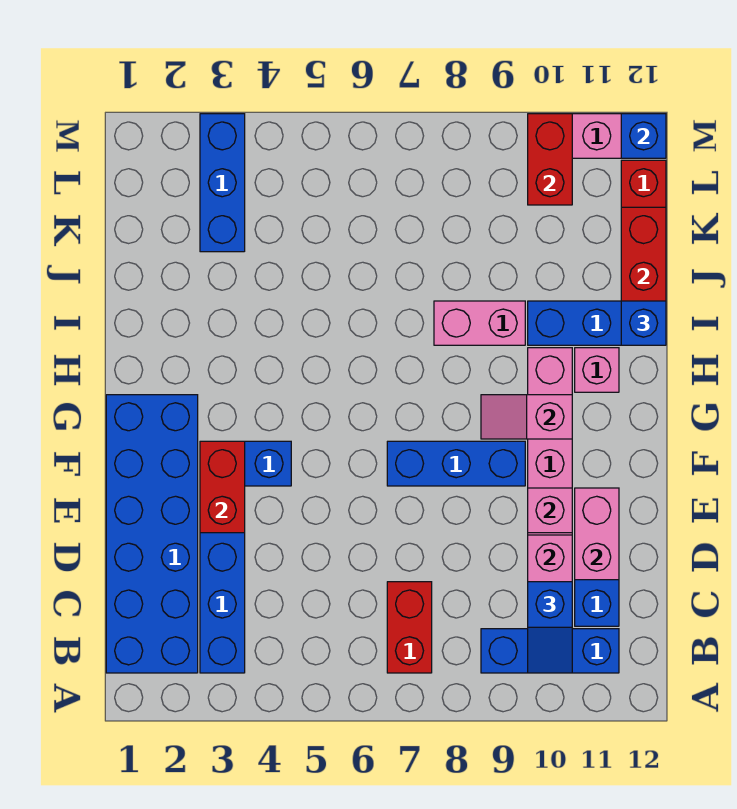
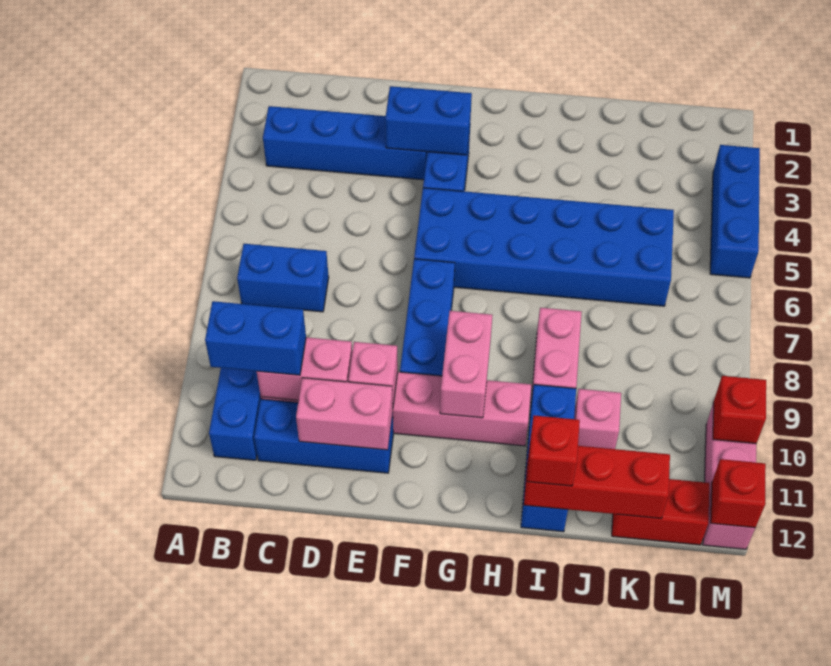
blue 2x6 brick [106,395,198,673] -> blue 2x6 brick moved to [414,188,674,306]
red 1x2 brick [387,582,432,673] -> blue 1x2 brick [237,244,329,312]
blue 1x2 slope [528,582,572,673] -> blue 1x2 brick [205,301,306,375]
red 1x2 brick [200,441,245,533] -> blue 1x2 brick [385,86,472,155]
pink 1x2 slope [481,395,572,439] -> pink 1x2 brick [440,311,492,418]
pink 1x1 brick [575,348,619,392] -> pink 1x1 brick moved to [574,389,621,449]
blue 1x1 brick [621,301,666,345] -> red 1x1 brick [527,415,580,486]
blue 1x3 brick [200,114,245,252] -> blue 1x3 brick turned to [710,145,760,278]
red 1x2 brick [528,114,572,205] -> red 1x1 brick [713,376,766,444]
blue 1x1 brick [621,114,666,158] -> red 1x1 brick [711,459,766,528]

